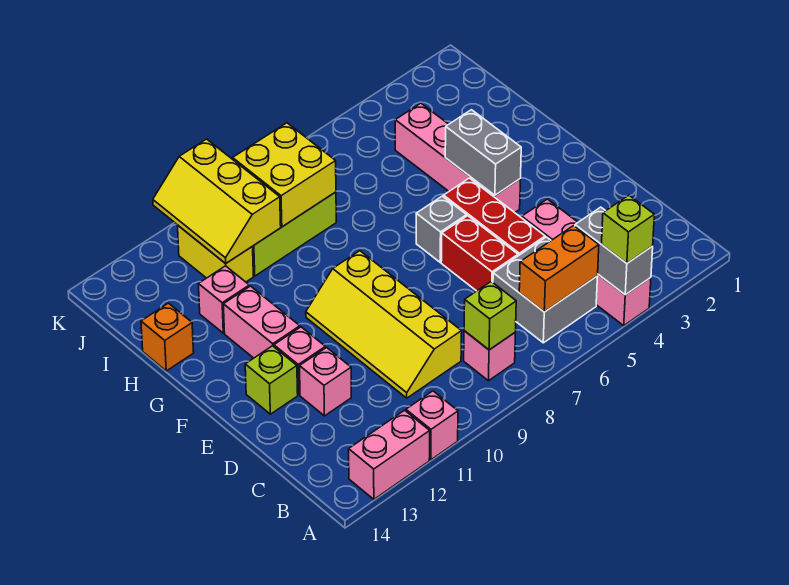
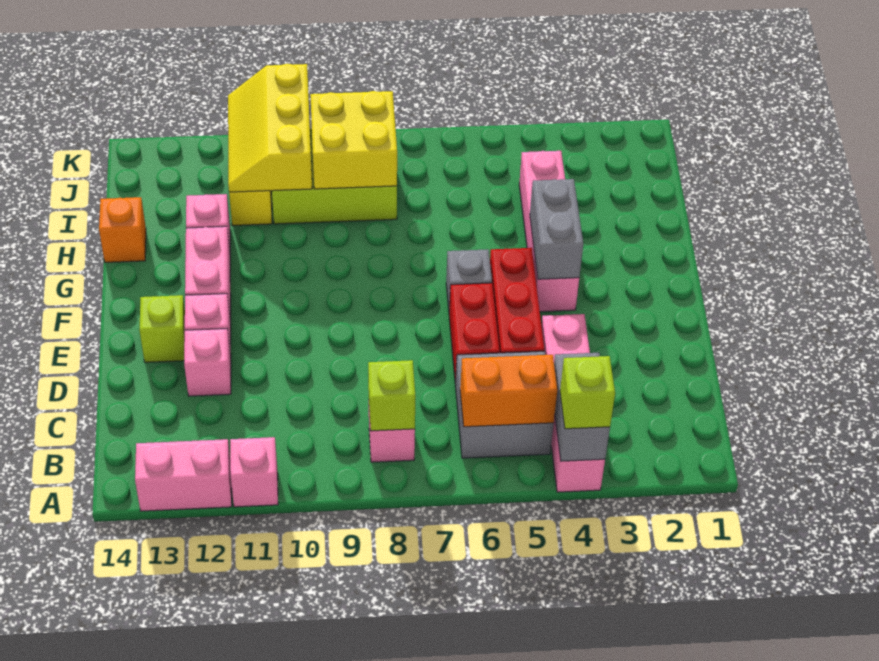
yellow 2x4 slope [306,251,462,398] -> none

